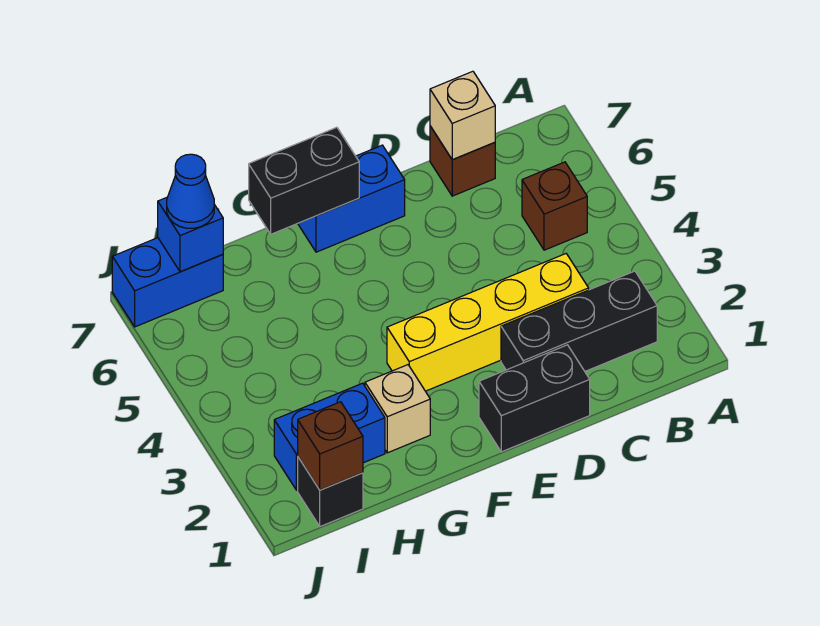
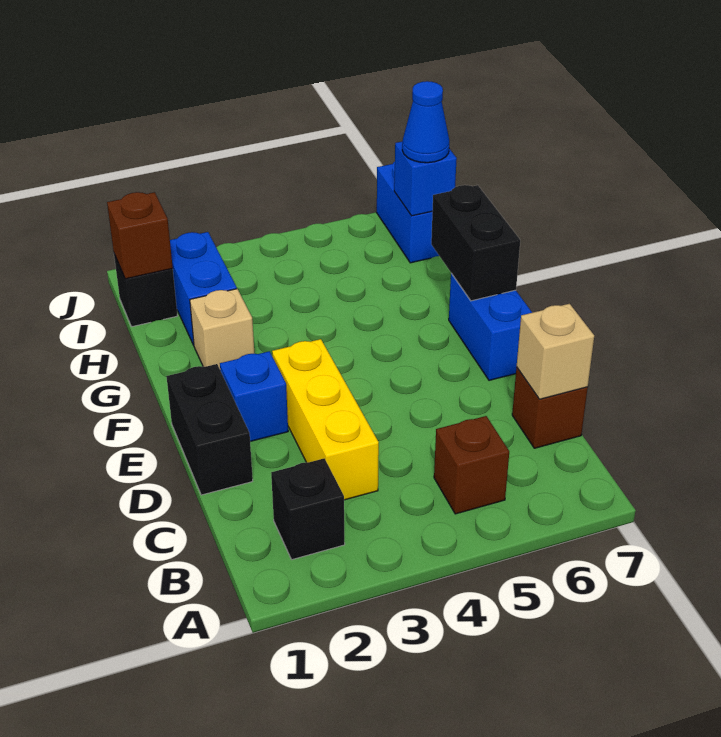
black 1x3 brick [501,271,657,371] -> black 1x1 brick [271,458,345,560]
yellow 1x4 brick [387,254,589,391] -> yellow 1x3 brick [272,339,379,500]
none -> blue 1x1 brick [220,351,288,441]

